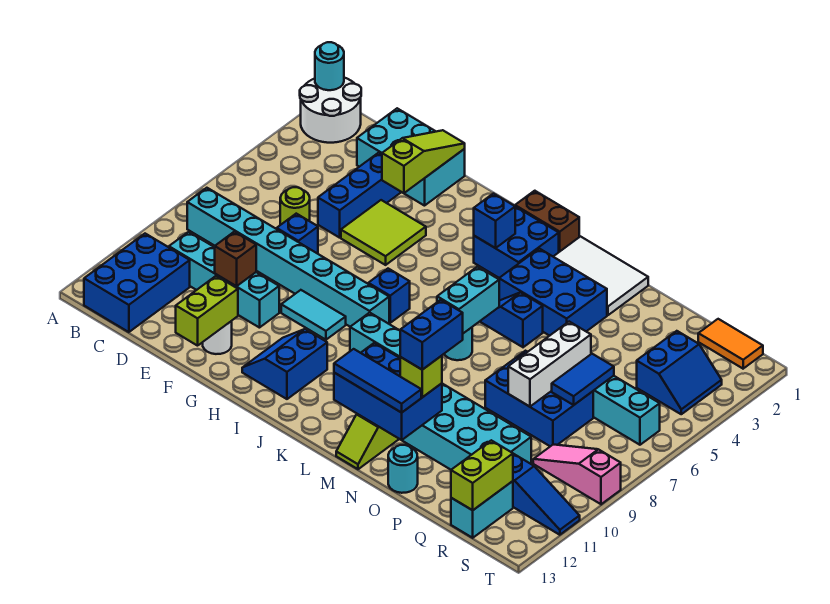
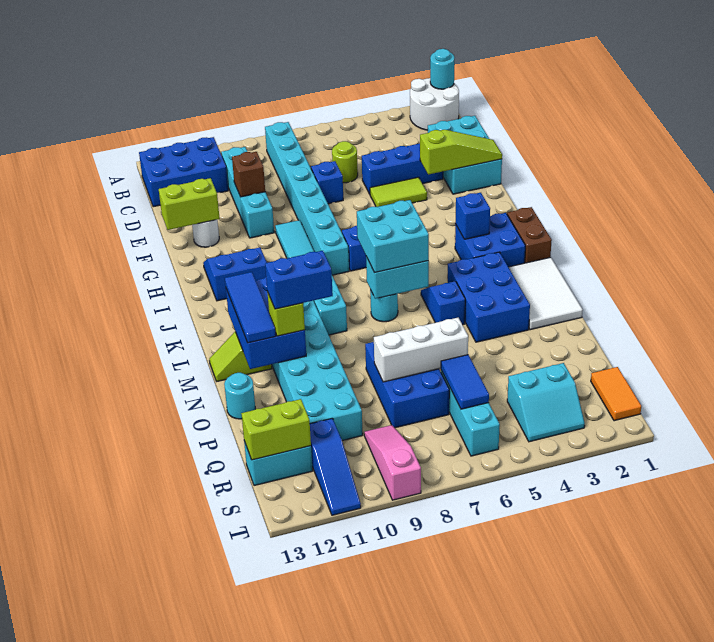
lime 2x2 tile [341,200,426,265] -> lime 1x2 tile [370,177,427,207]
none -> cyan 2x2 brick [357,200,429,273]
blue 1x2 tile [552,354,614,405] -> blue 1x2 tile turned to [441,355,489,409]
blue 2x2 slope [637,331,722,414] -> cyan 2x2 slope [507,363,585,442]

